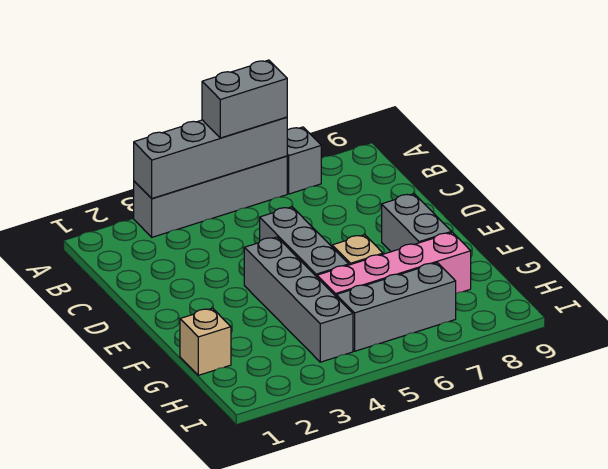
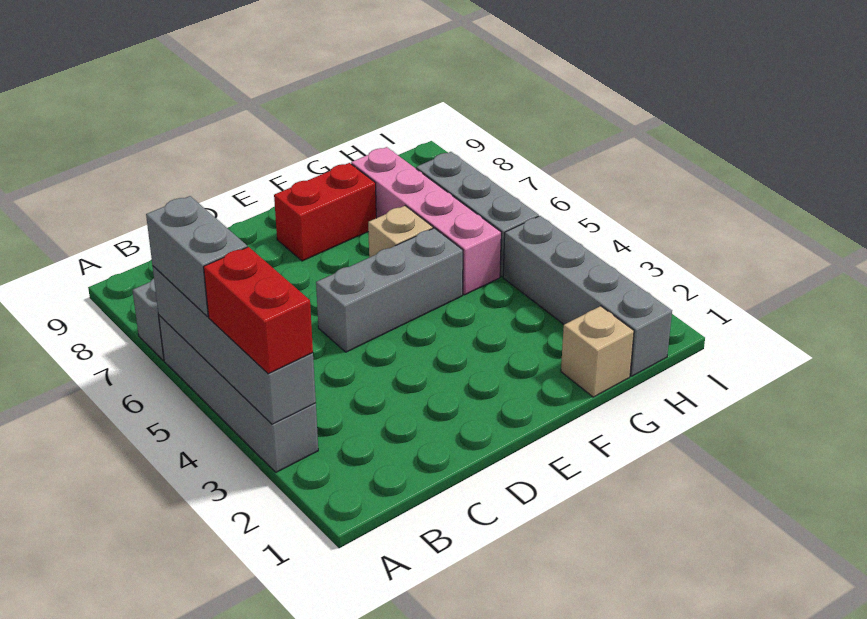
none -> red 1x2 brick [204,247,313,374]
grey 1x4 brick [244,237,353,362] -> grey 1x4 brick turned to [503,216,672,376]
grey 1x2 brick [382,194,452,252] -> red 1x2 brick [274,163,376,261]

